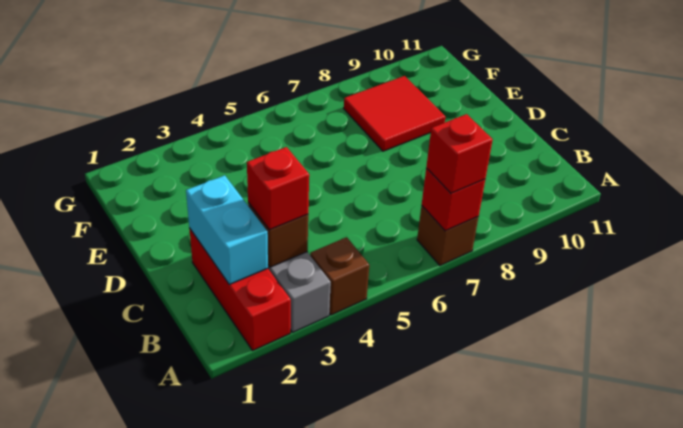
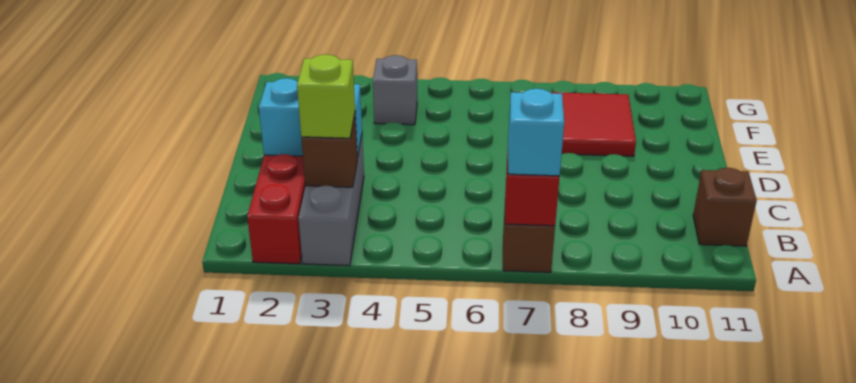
brown 1x1 brick [310,237,369,315] -> brown 1x1 brick moved to [693,168,757,246]
red 1x1 brick [426,114,493,193] -> cyan 1x1 brick [508,89,564,176]
cyan 1x2 brick [186,175,268,284] -> cyan 1x2 brick turned to [259,78,362,158]
red 1x1 brick [247,147,309,230] -> lime 1x1 brick [297,55,355,138]
none -> grey 1x1 brick [373,55,417,125]

